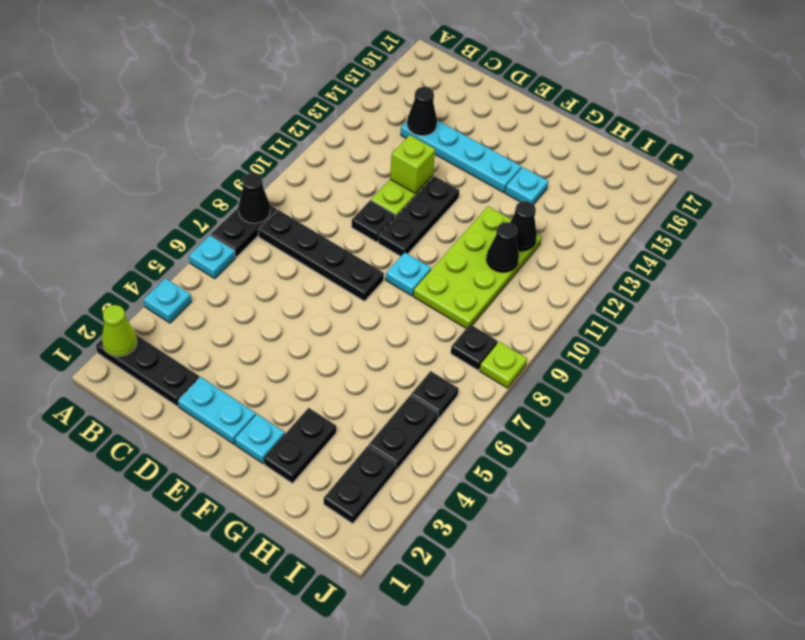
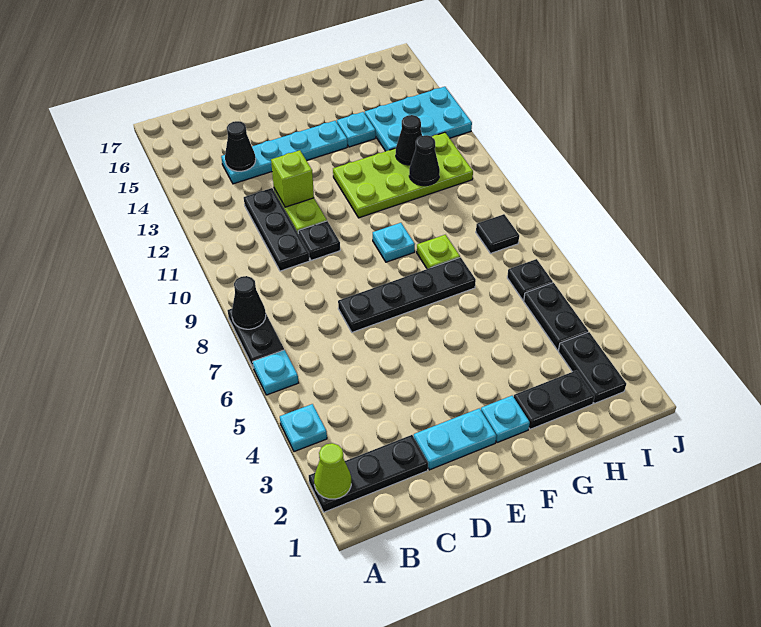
black 1x4 plate [258,210,384,301] -> black 1x4 plate moved to [338,257,476,332]
black 1x3 plate [378,176,459,256] -> black 1x3 plate moved to [244,188,310,271]
black 1x2 plate [264,408,336,483] -> black 1x2 plate turned to [514,370,595,429]
lime 2x4 plate [413,206,542,328] -> lime 2x4 plate turned to [333,132,473,218]
none -> cyan 2x3 plate [365,87,472,151]
black 1x1 plate [451,324,498,370] -> black 1x1 tile [476,214,519,253]
lime 1x1 plate [480,342,527,388] -> lime 1x1 plate moved to [417,235,460,269]

